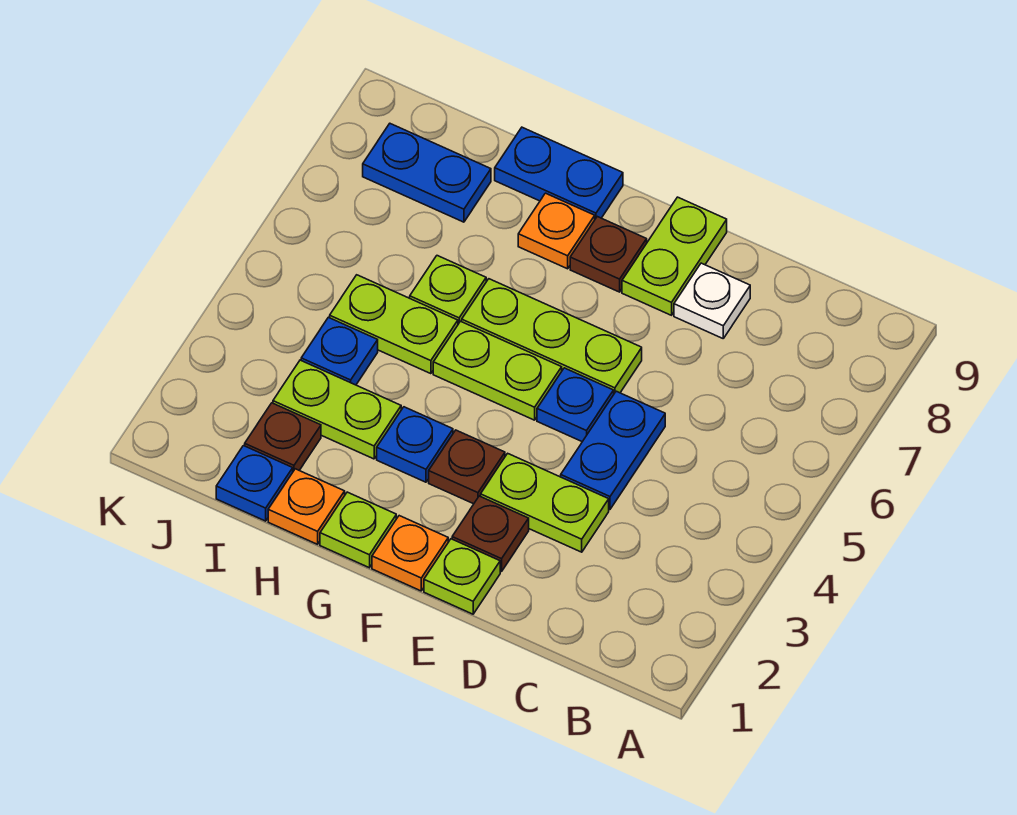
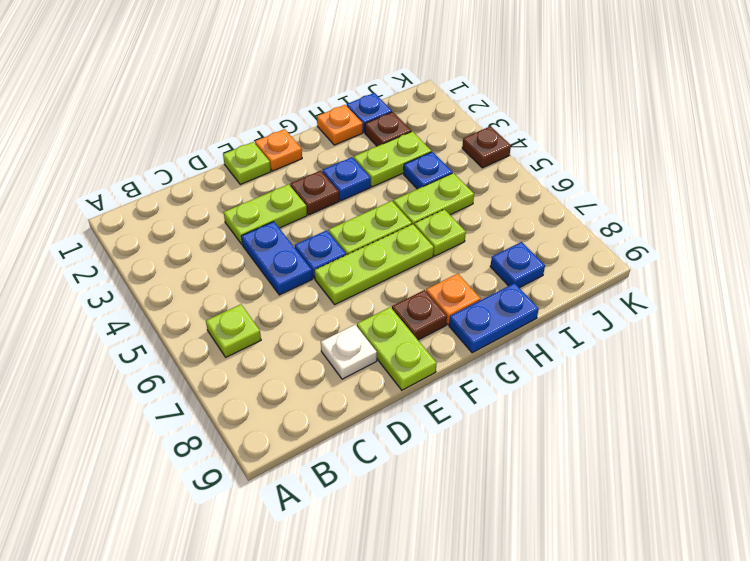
brown 1x1 plate [452,496,529,572] -> brown 1x1 plate moved to [462,126,511,168]
lime 1x1 plate [320,492,396,568] -> lime 1x1 plate moved to [206,304,261,357]
blue 1x2 plate [363,124,491,222] -> blue 1x1 plate [490,242,545,288]

